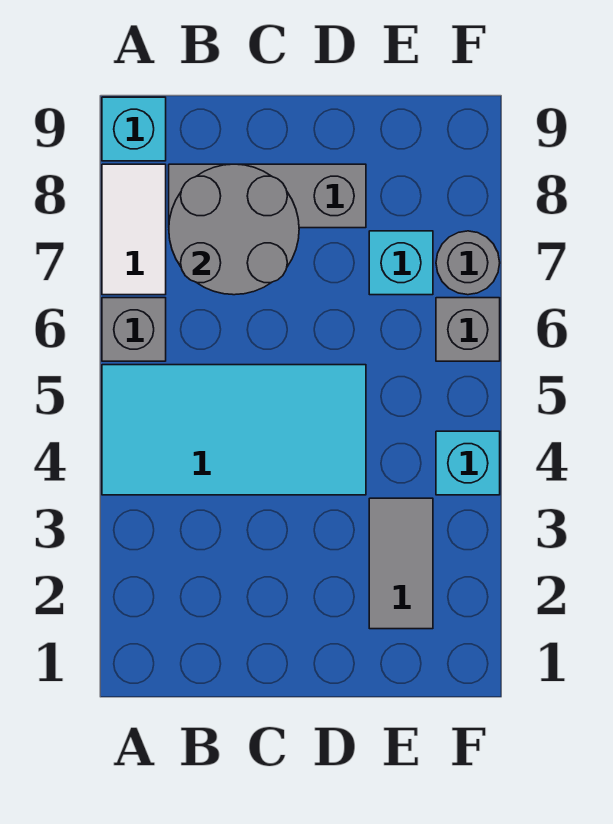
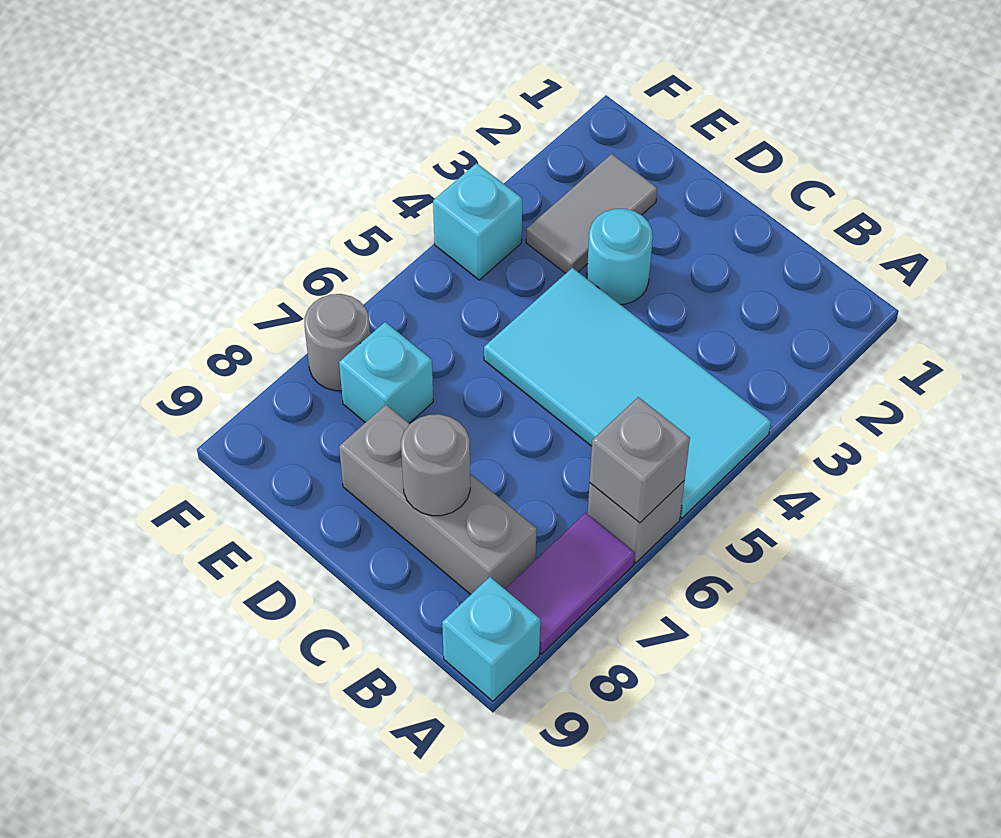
white 1x2 tile [102,164,166,295] -> purple 1x2 tile [505,513,635,654]
grey 2x2 round brick [169,164,299,295] -> grey 1x1 round brick [401,414,470,516]
none -> cyan 1x1 round brick [587,209,653,304]
grey 1x1 brick [436,298,500,361] -> grey 1x1 brick moved to [590,397,690,523]

